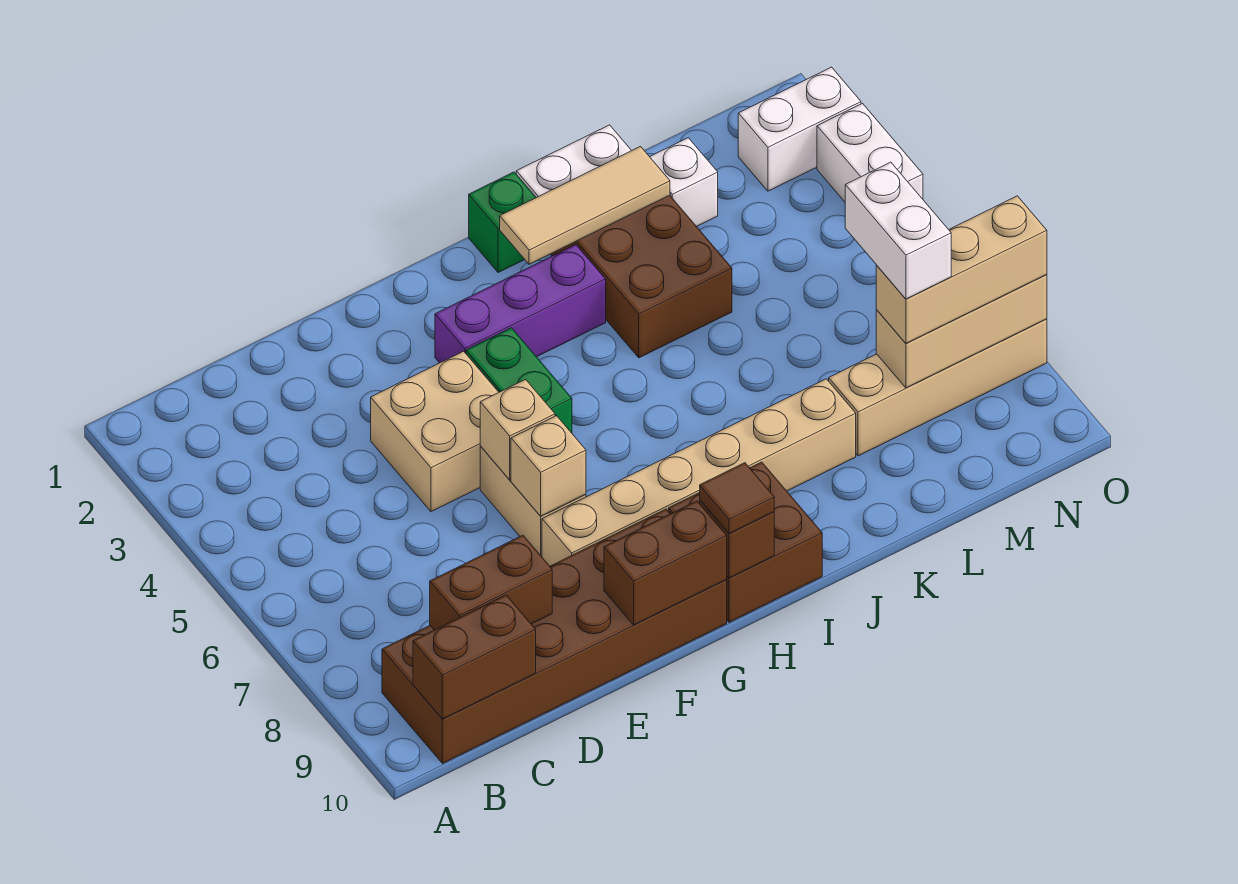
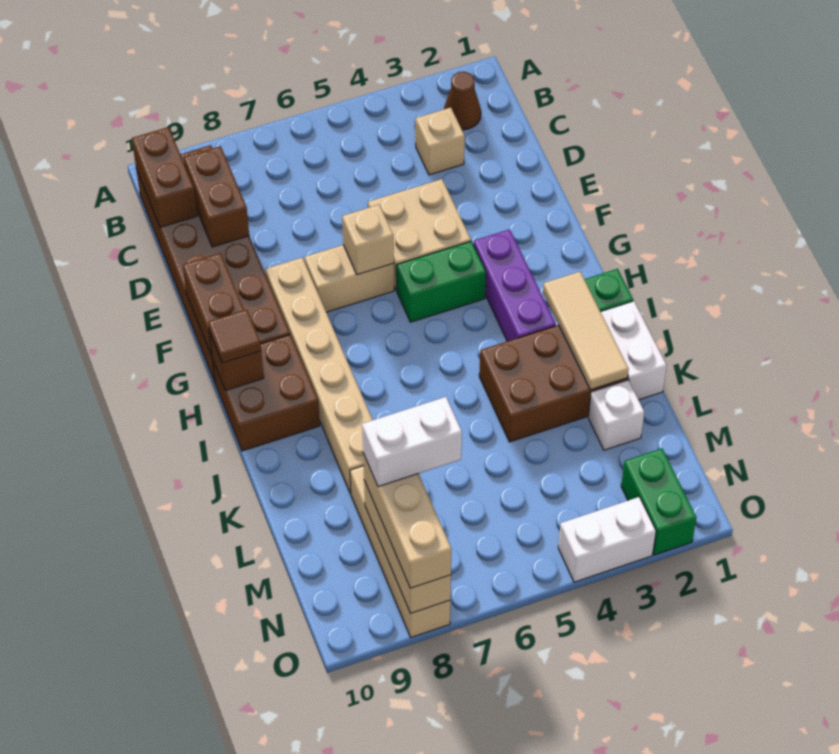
none -> brown 1x1 cone [444,72,481,130]
tan 1x1 brick [511,416,586,516] -> tan 1x1 brick moved to [415,107,465,175]
white 1x2 brick [738,67,861,191] -> green 1x2 brick [621,448,696,555]

